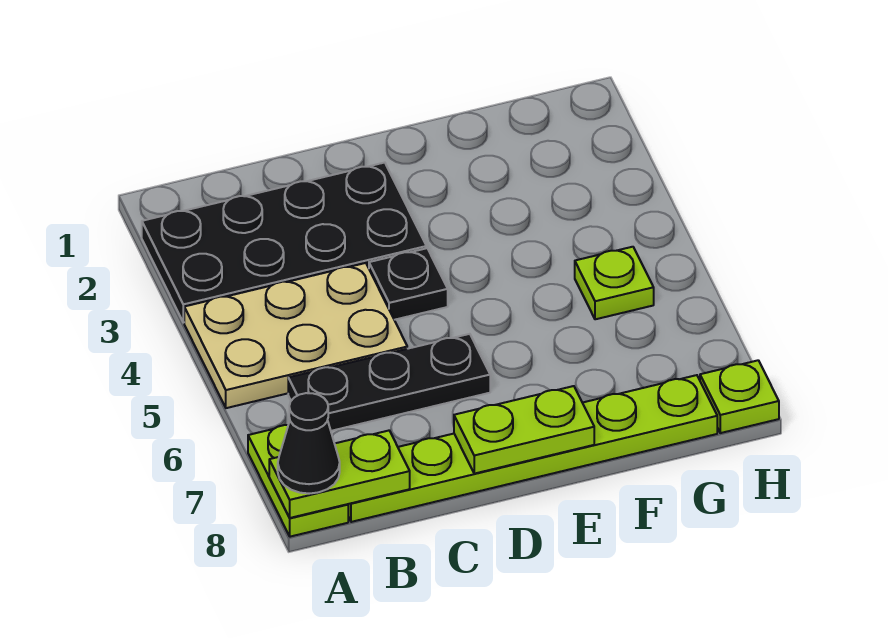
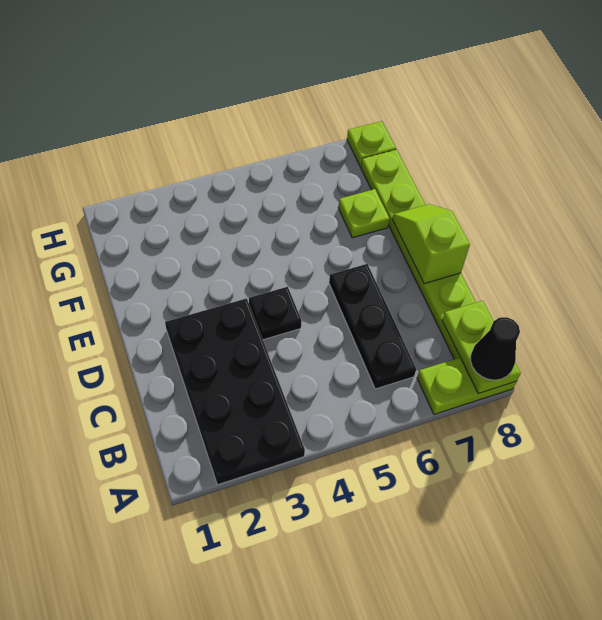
tan 2x3 plate [184,263,407,408] -> none
lime 1x2 plate [454,386,594,474] -> lime 1x2 slope [392,204,470,284]
lime 1x1 plate [575,247,654,319] -> lime 1x1 plate moved to [338,189,390,238]

